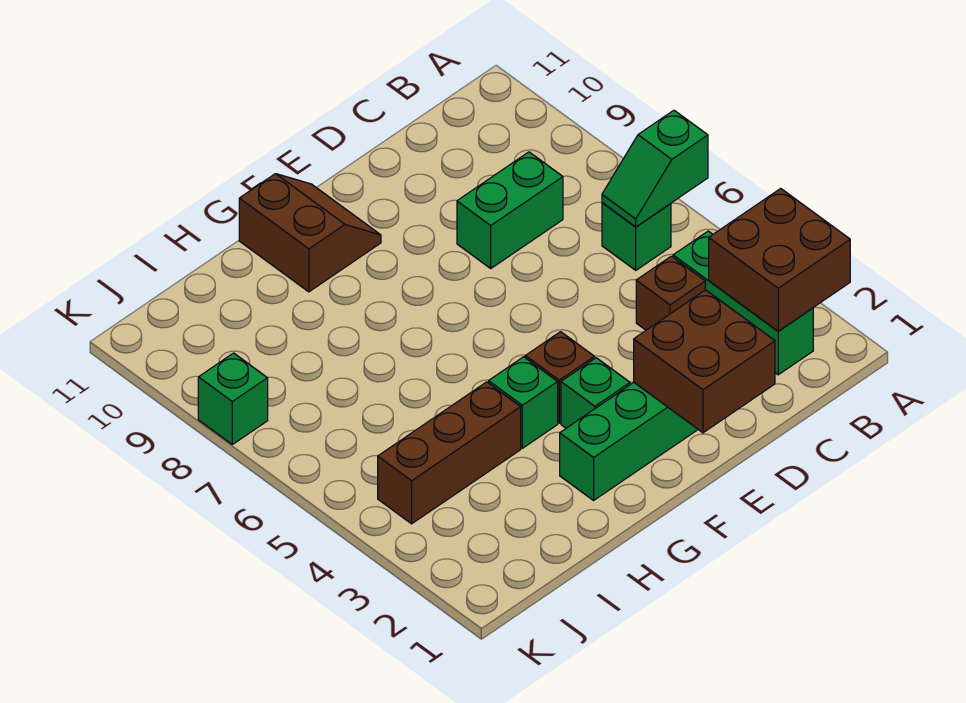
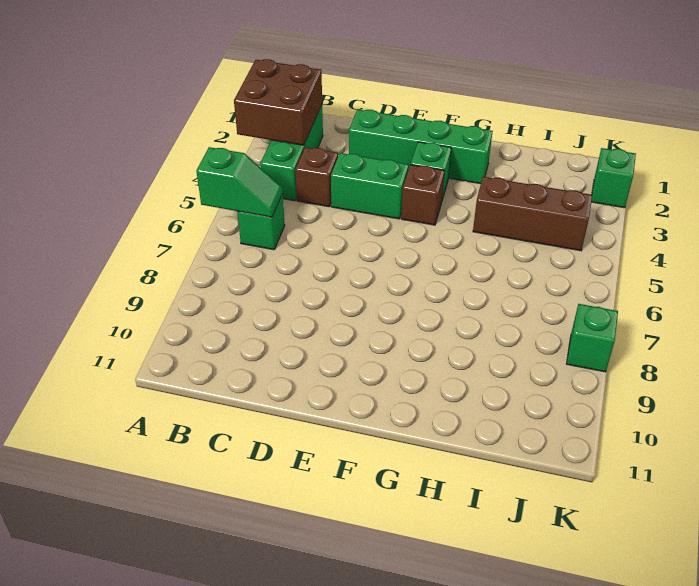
green 1x2 brick [457,152,563,268] -> green 1x2 brick moved to [331,153,409,219]
brown 2x2 brick [634,290,775,433] -> none
brown 2x2 slope [239,174,381,292] -> none
green 1x1 brick [489,357,558,448] -> green 1x1 brick moved to [591,148,636,208]

